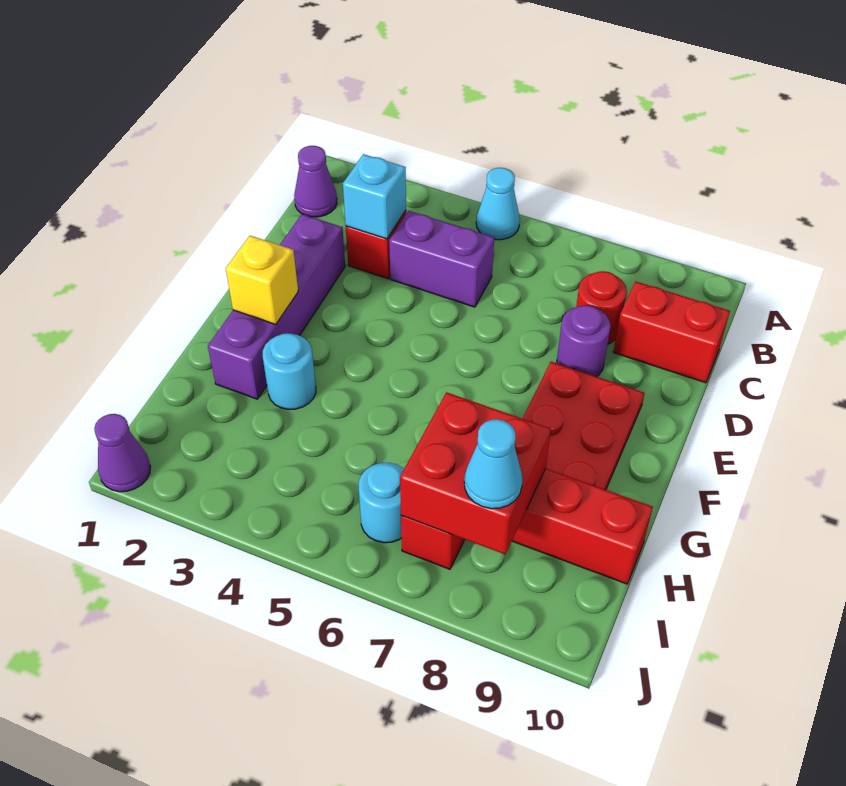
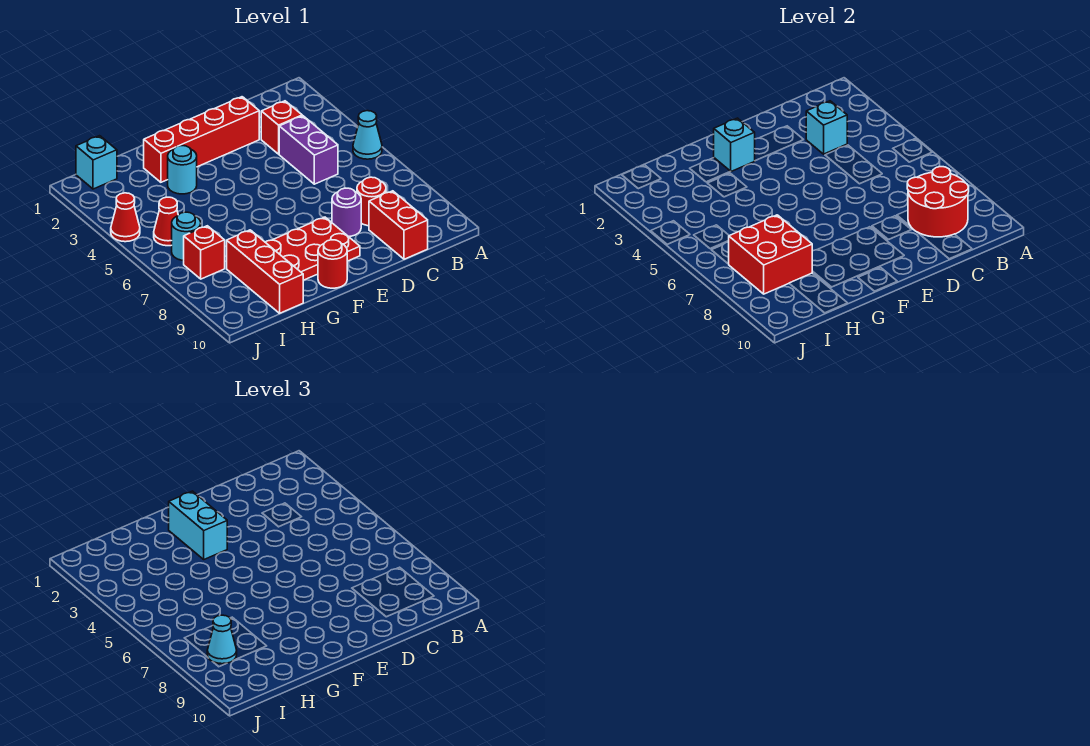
purple 1x1 cone [294,146,337,217] -> none
none -> red 2x2 round brick [907,167,969,237]
purple 1x4 brick [208,214,345,399] -> red 1x4 brick [144,97,259,182]
yellow 1x1 brick [226,236,298,324] -> cyan 1x1 brick [714,118,755,171]
none -> cyan 1x2 brick [169,491,227,559]
none -> red 1x1 round brick [318,240,347,288]
none -> cyan 1x1 brick [76,136,117,189]
none -> red 1x1 cone [154,197,178,246]
purple 1x1 cone [94,414,151,492] -> none
none -> red 1x1 cone [111,193,140,242]

